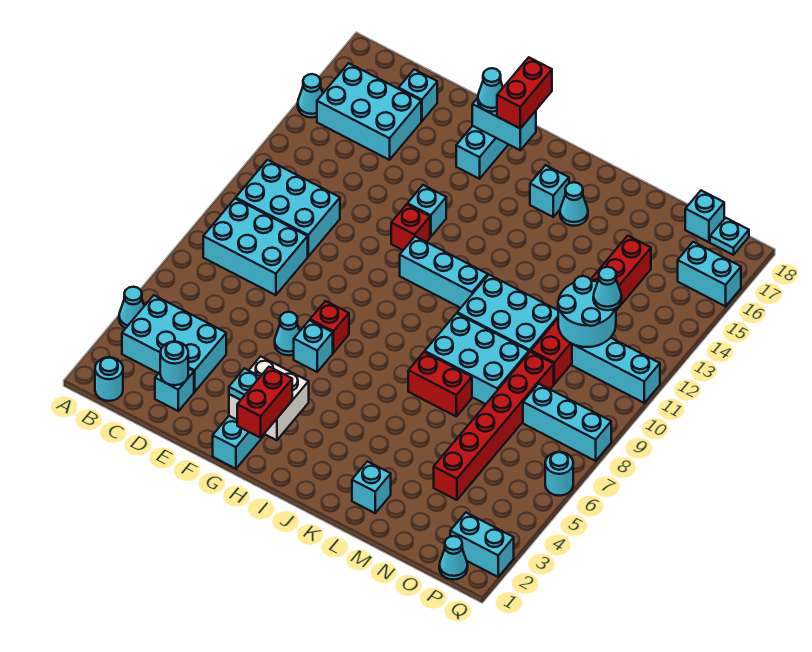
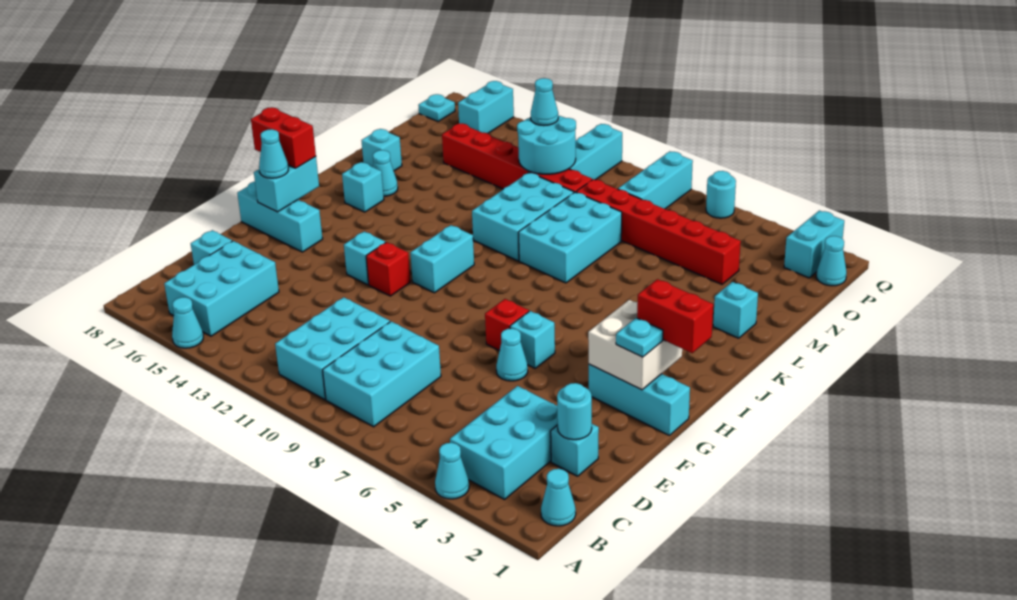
cyan 1x1 round brick [95,357,123,401] -> cyan 1x1 cone [541,469,576,526]
cyan 1x3 brick [400,236,488,308] -> cyan 1x2 brick [410,225,474,293]
red 1x2 brick [408,352,472,416] -> none
cyan 1x1 brick [685,190,724,242] -> cyan 1x1 brick moved to [361,129,402,171]

